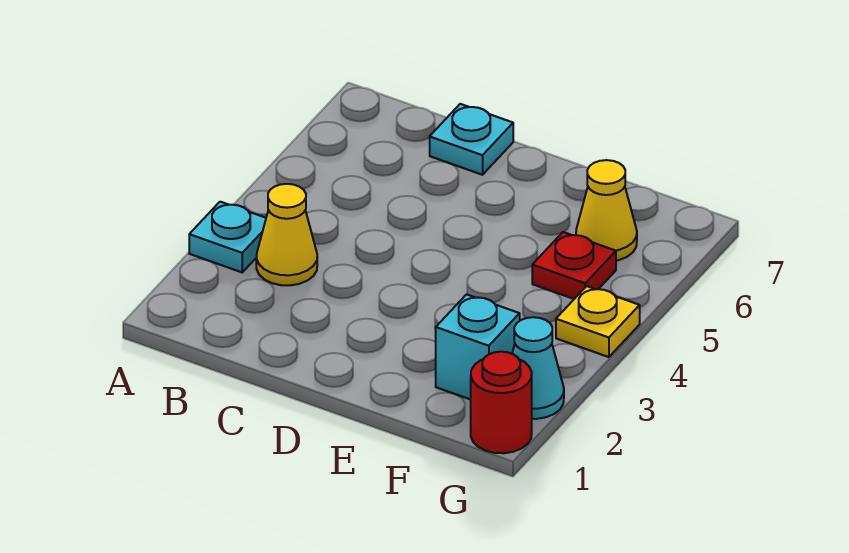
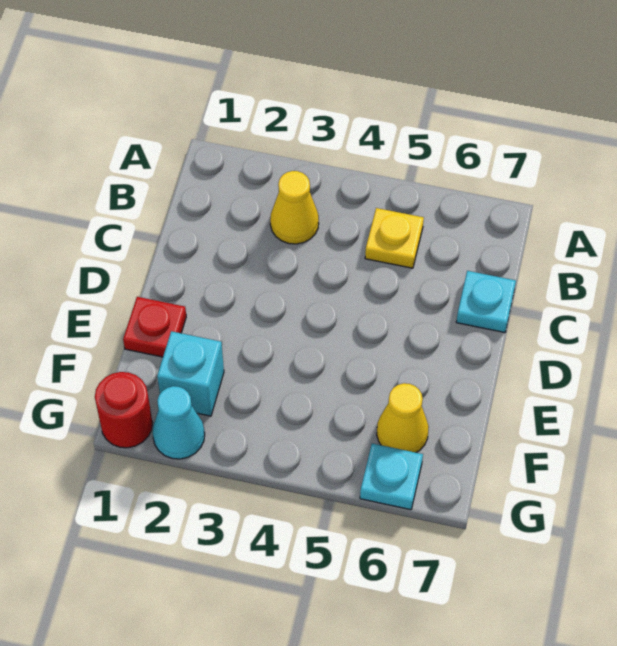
cyan 1x1 plate [189,202,266,272] -> cyan 1x1 plate moved to [360,443,423,510]
red 1x1 plate [532,232,616,299] -> red 1x1 plate moved to [123,297,186,357]
yellow 1x1 plate [556,286,640,357] -> yellow 1x1 plate moved to [365,208,424,268]

